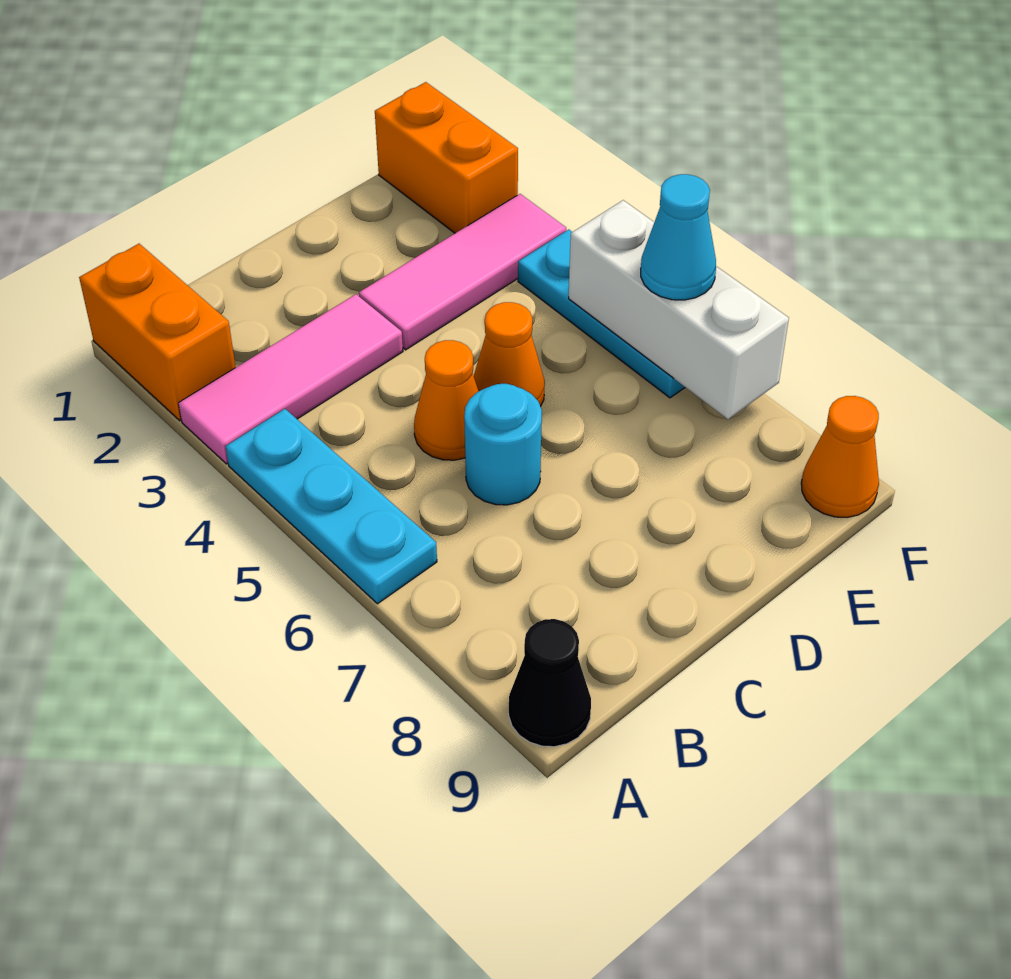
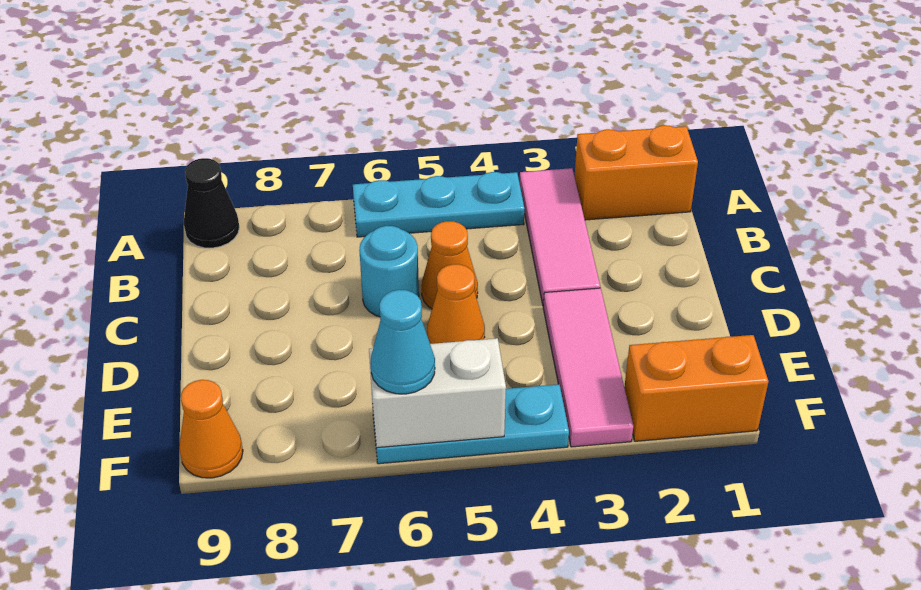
white 1x3 brick [569,200,789,419] -> white 1x2 brick [369,338,506,448]

